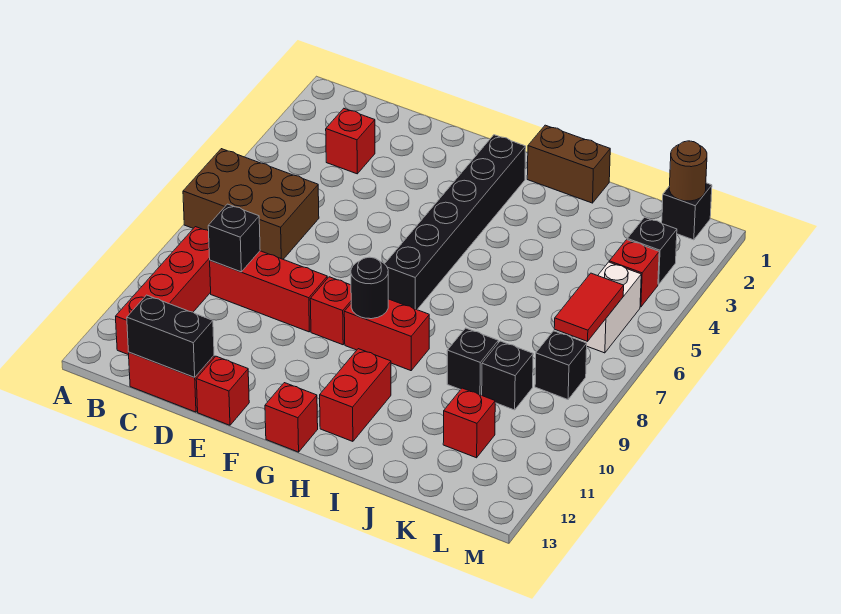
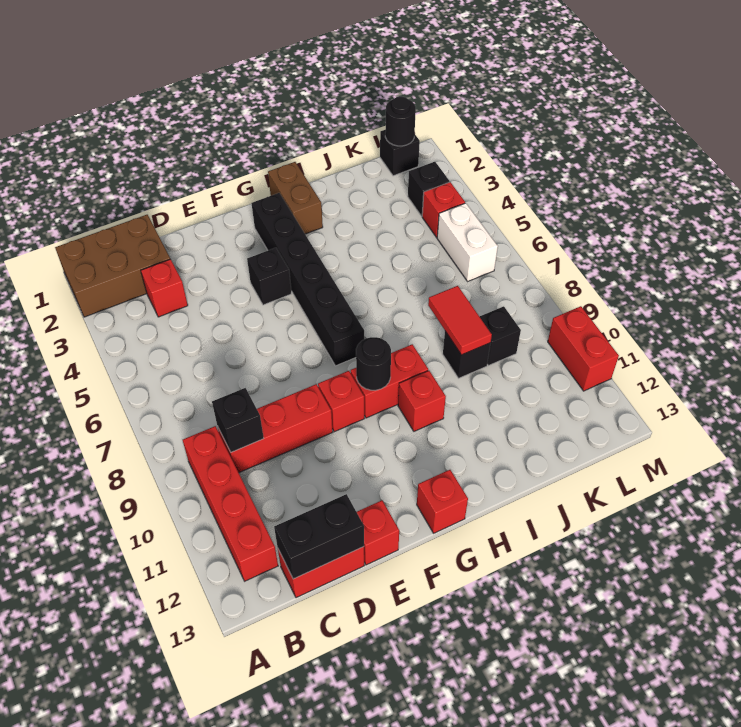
brown 2x3 brick [183,149,319,259] -> brown 2x3 brick moved to [55,215,170,317]
brown 1x2 brick [527,125,610,203] -> brown 1x2 brick turned to [268,162,323,234]
red 1x2 brick [320,349,391,441] -> red 1x2 brick moved to [548,306,619,391]
red 1x1 brick [443,388,495,458] -> red 1x1 brick moved to [398,371,446,431]
brown 1x1 round brick [669,141,707,201] -> black 1x1 round brick [385,97,416,146]
red 1x2 tile [554,273,624,341] -> red 1x2 tile moved to [428,286,492,355]
black 1x1 brick [535,331,587,399] -> black 1x1 brick moved to [247,248,291,305]

